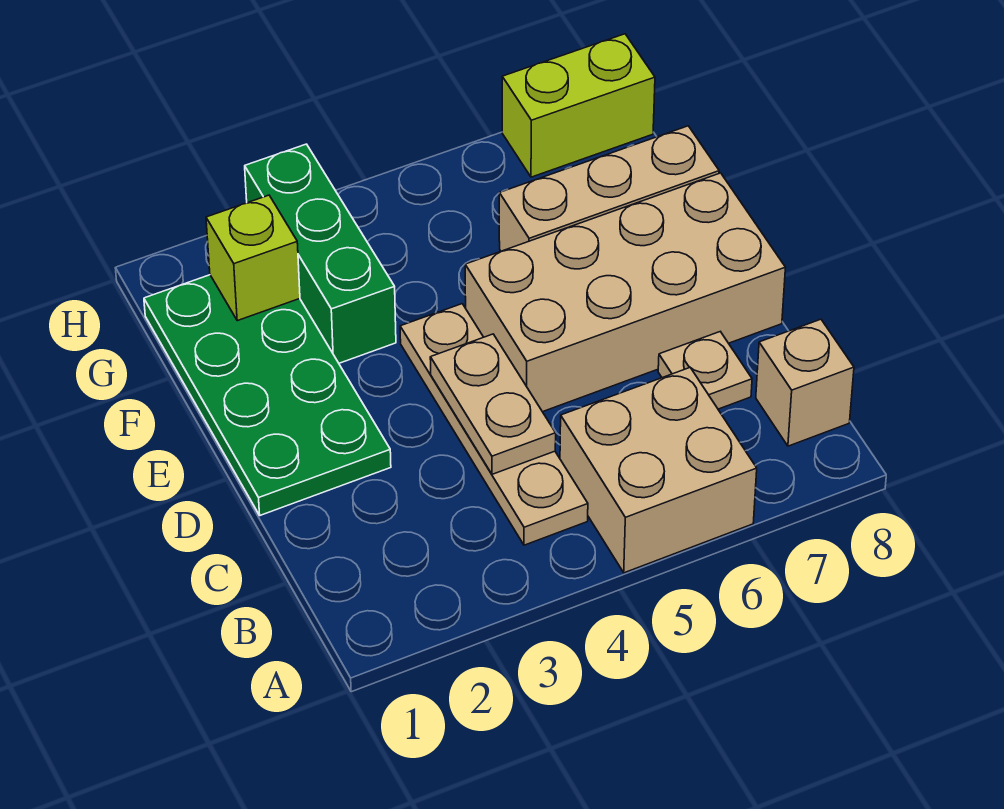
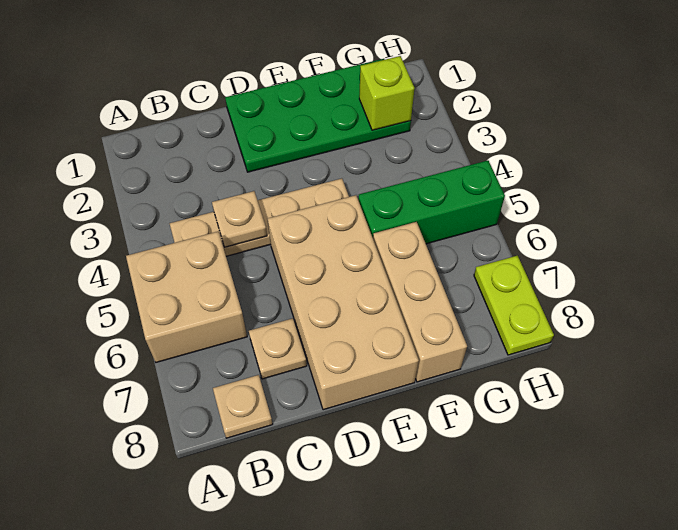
tan 1x1 brick [756,319,854,446] -> tan 1x1 plate [213,375,272,438]
tan 1x2 plate [430,334,556,474] -> tan 1x1 plate [212,191,267,247]
green 1x3 brick [245,144,396,363] -> green 1x3 brick moved to [358,161,505,244]
lime 1x2 brick [502,34,655,177] -> lime 1x2 plate [474,256,554,355]

